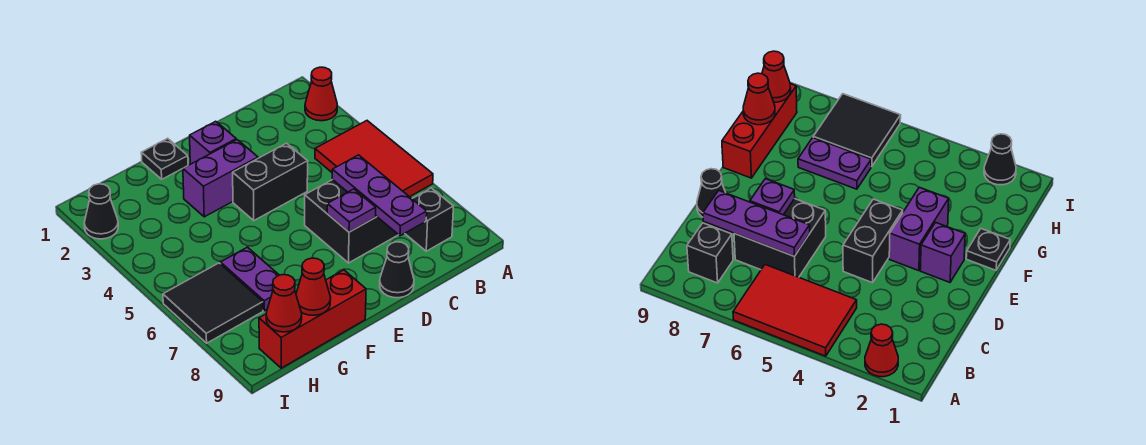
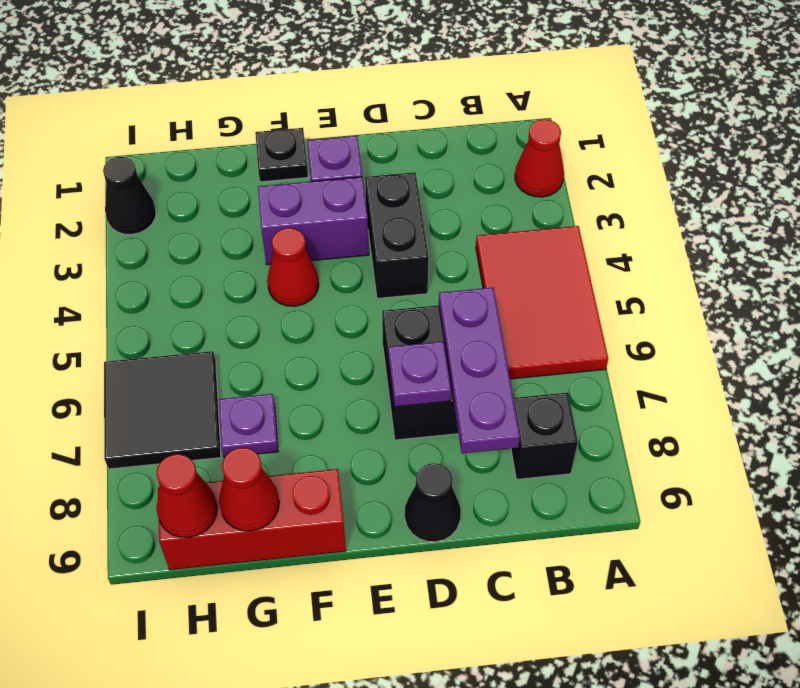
black 1x2 brick [233,143,308,220] -> black 1x2 brick turned to [365,172,429,298]
none -> red 1x1 cone [267,228,319,306]
purple 1x2 plate [220,247,279,311] -> purple 1x1 plate [219,394,278,457]

